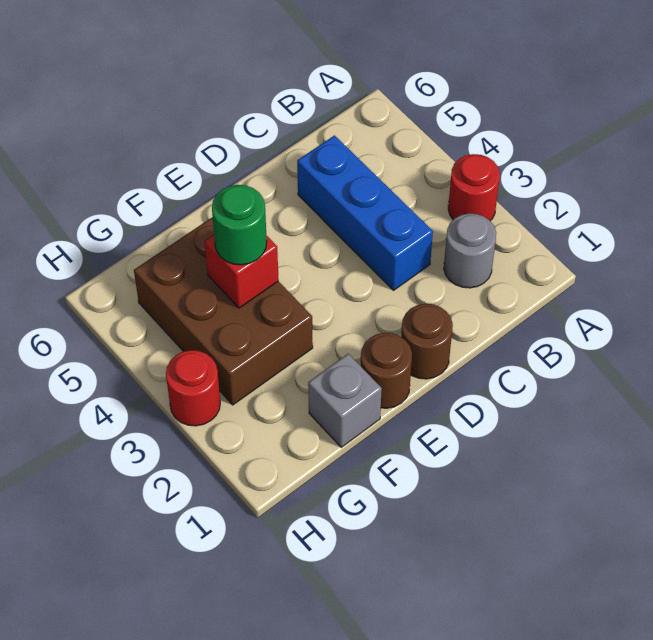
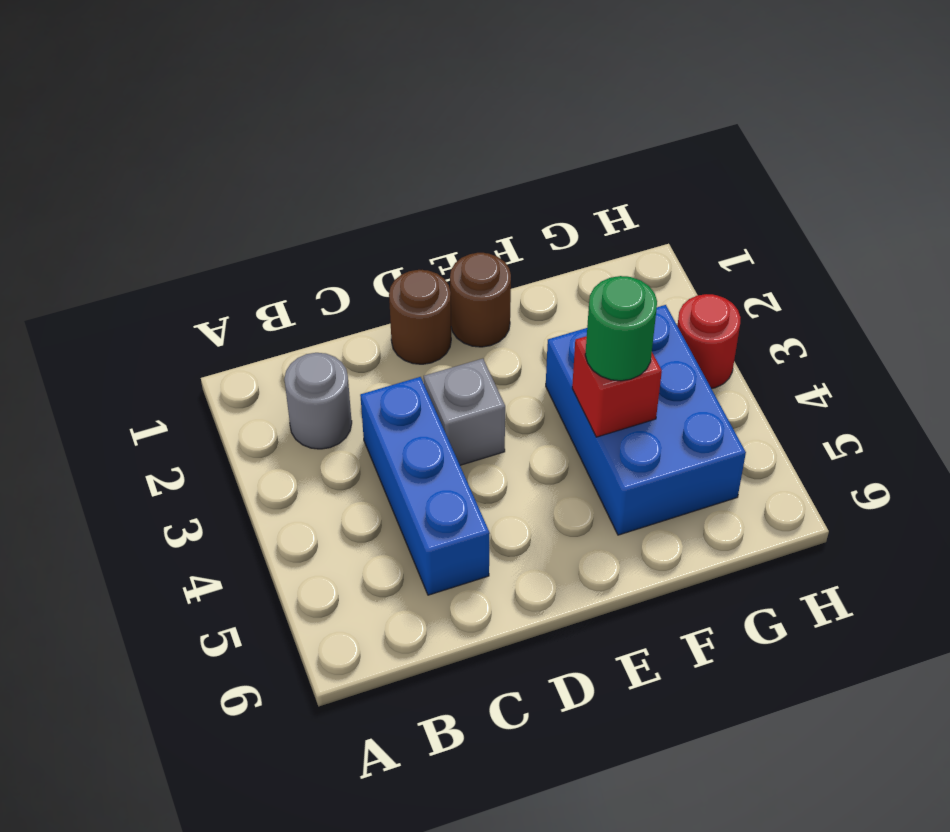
red 1x1 round brick [448,154,500,221] -> none
grey 1x1 brick [308,354,382,447] -> grey 1x1 brick moved to [423,359,505,465]
brown 2x3 brick [134,217,313,405] -> blue 2x3 brick [546,305,746,535]

